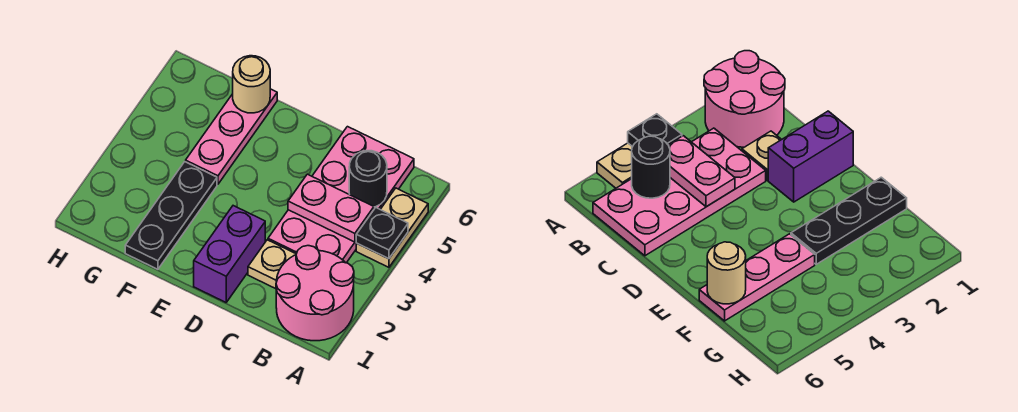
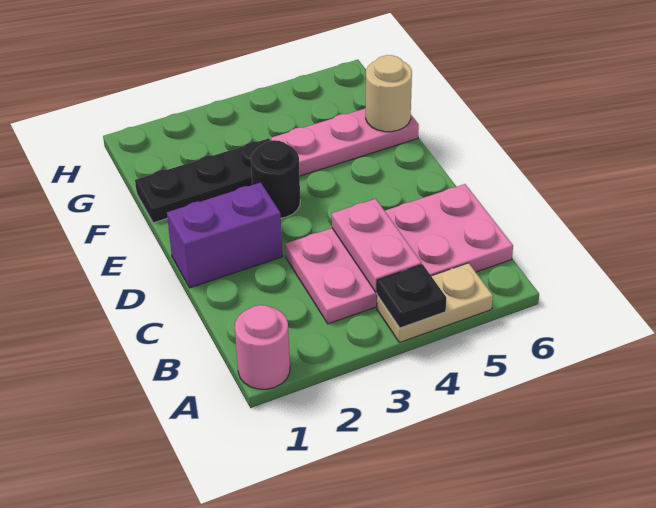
pink 2x2 round brick [276,246,354,341] -> pink 1x1 round brick [235,305,290,389]
black 1x1 round brick [349,151,387,207] -> black 1x1 round brick moved to [251,140,300,218]
tan 1x1 plate [248,240,296,289] -> none

